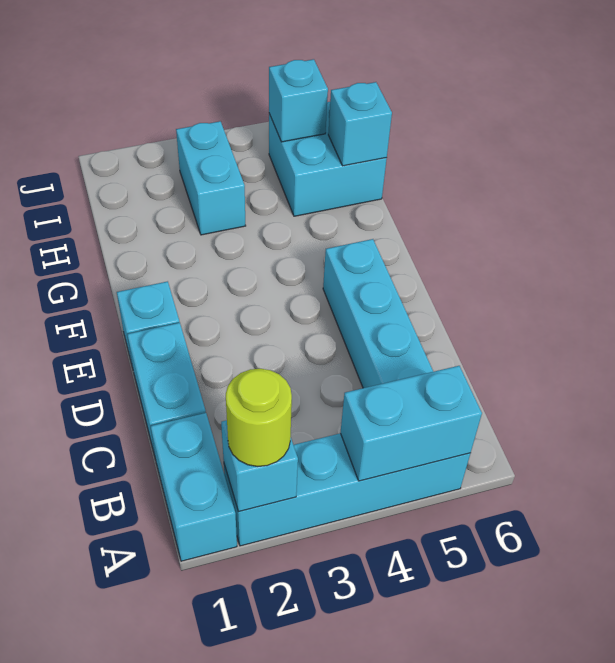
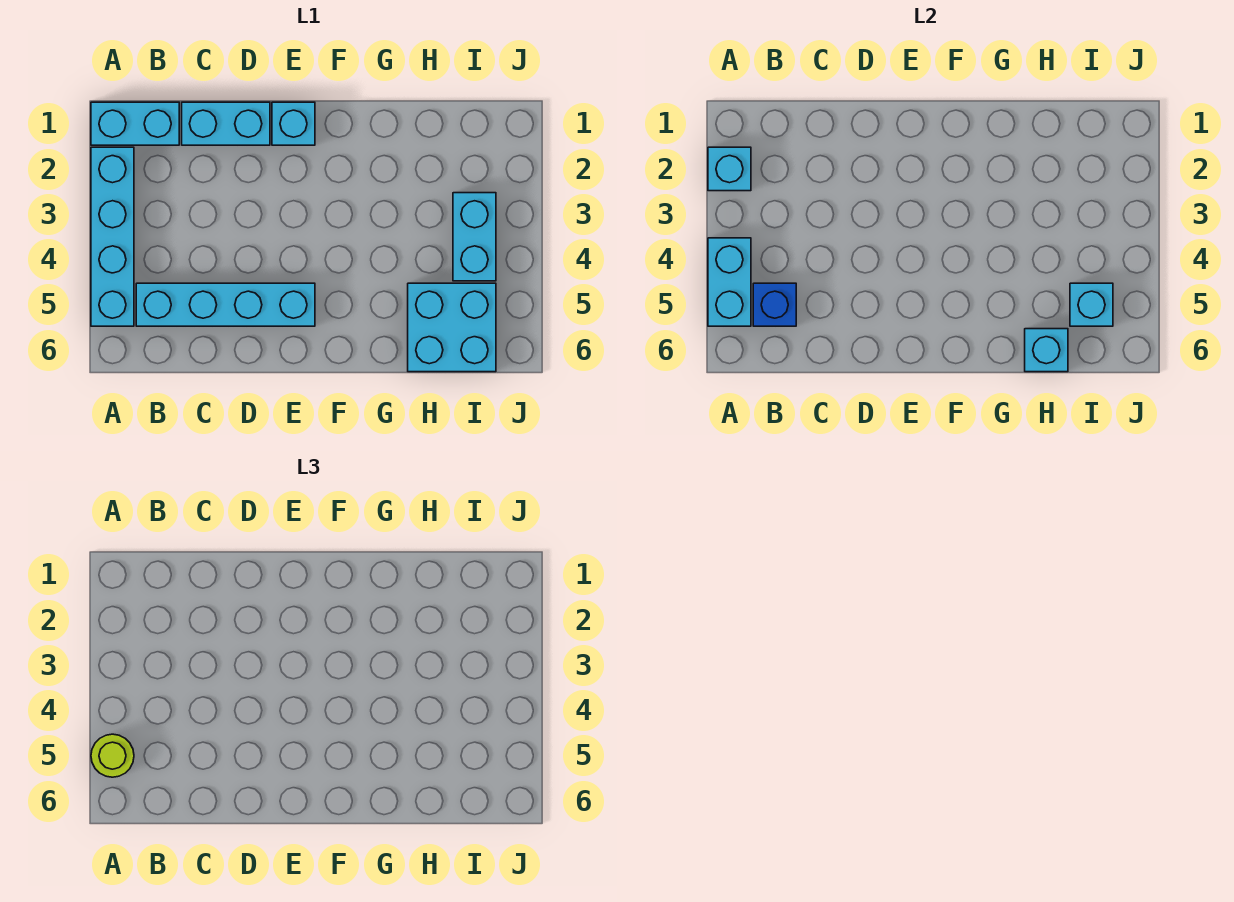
lime 1x1 round brick [226,369,292,467] -> lime 1x1 round brick moved to [91,734,134,777]
none -> blue 1x1 brick [753,283,796,326]
cyan 1x2 brick [176,121,246,235] -> cyan 1x2 brick turned to [453,193,496,281]

